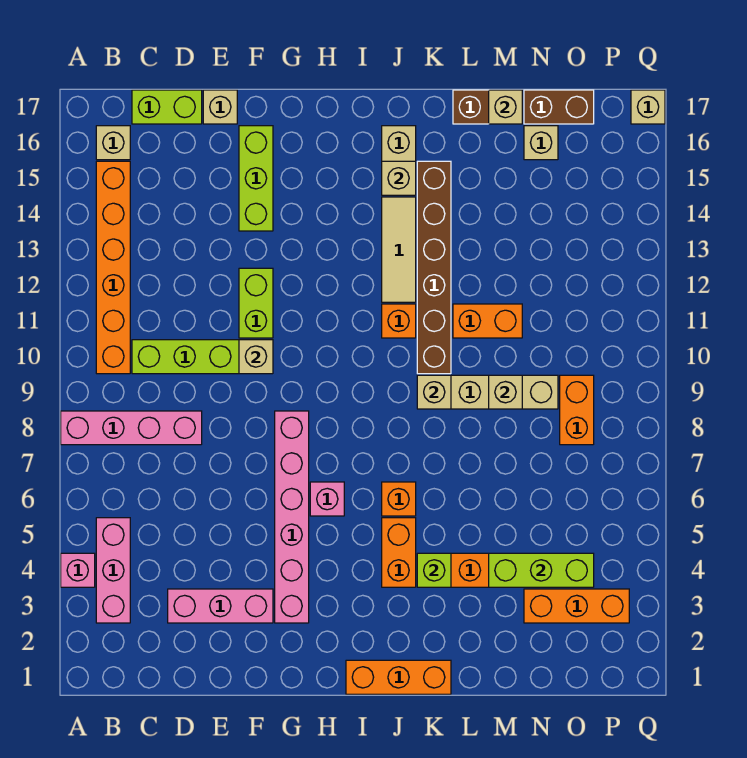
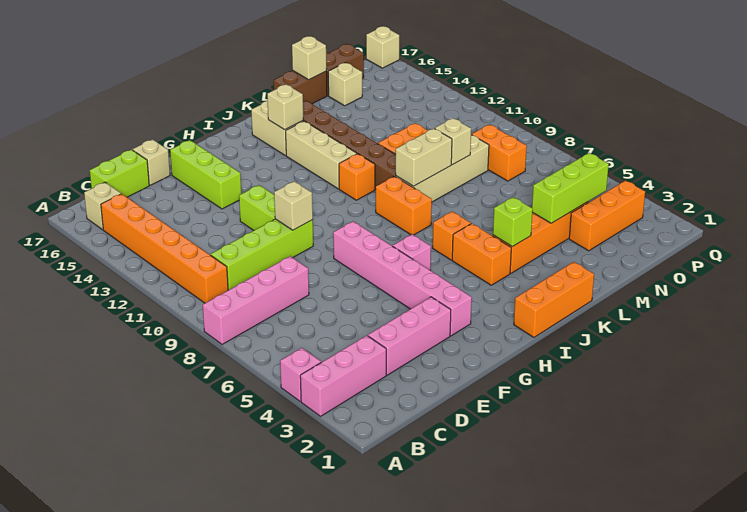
pink 1x3 brick [96,518,130,623] -> pink 1x3 brick turned to [300,335,386,416]
none -> orange 1x2 brick [376,176,432,235]
tan 1x3 tile [382,197,416,302] -> tan 1x3 brick [286,121,357,189]
tan 1x1 brick [417,375,451,409] -> tan 1x2 brick [395,128,452,186]

